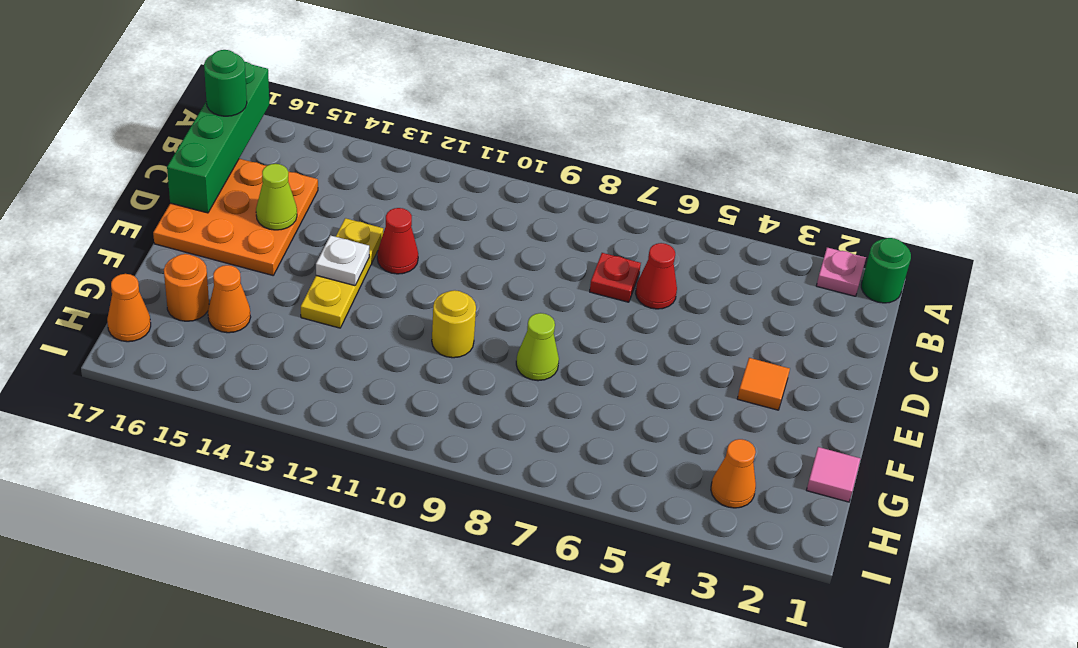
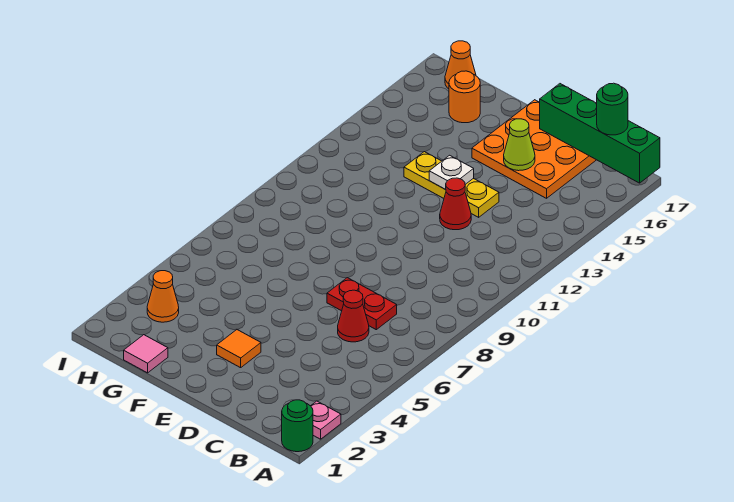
red 1x1 plate [590,253,641,302] -> red 1x2 plate [327,278,397,330]
lime 1x1 cone [516,313,559,381] -> none
yellow 1x1 round brick [432,290,476,358] -> none
orange 1x1 cone [208,265,251,333] -> none

